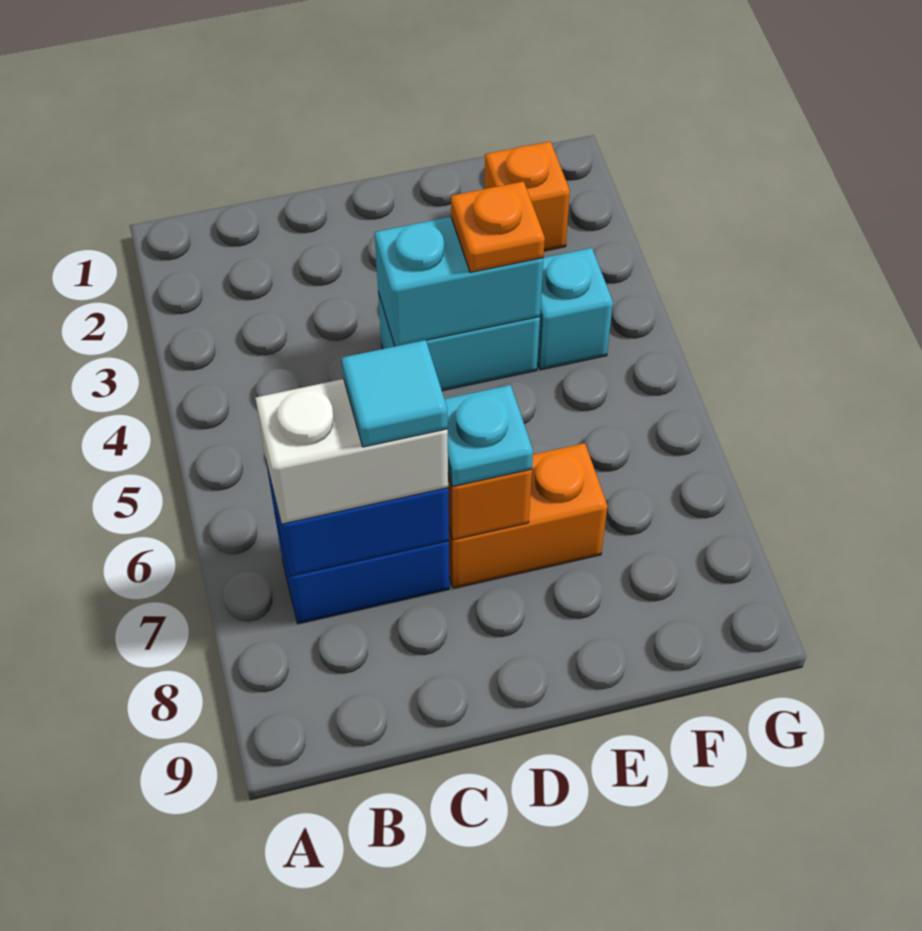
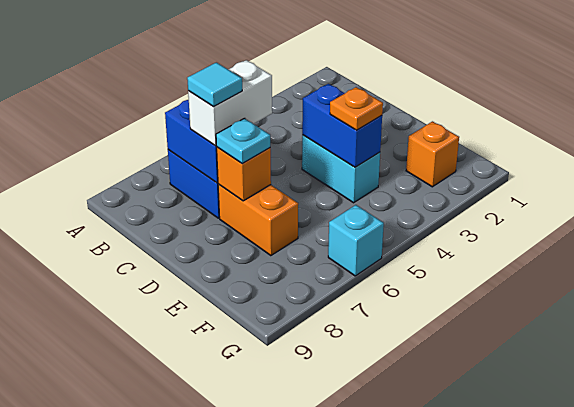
white 1x2 brick [256,379,448,524] -> white 1x2 brick turned to [188,60,272,146]
cyan 1x2 brick [375,217,543,346] -> blue 1x2 brick [302,84,382,167]
cyan 1x1 brick [537,248,613,370] -> cyan 1x1 brick moved to [328,205,384,276]

